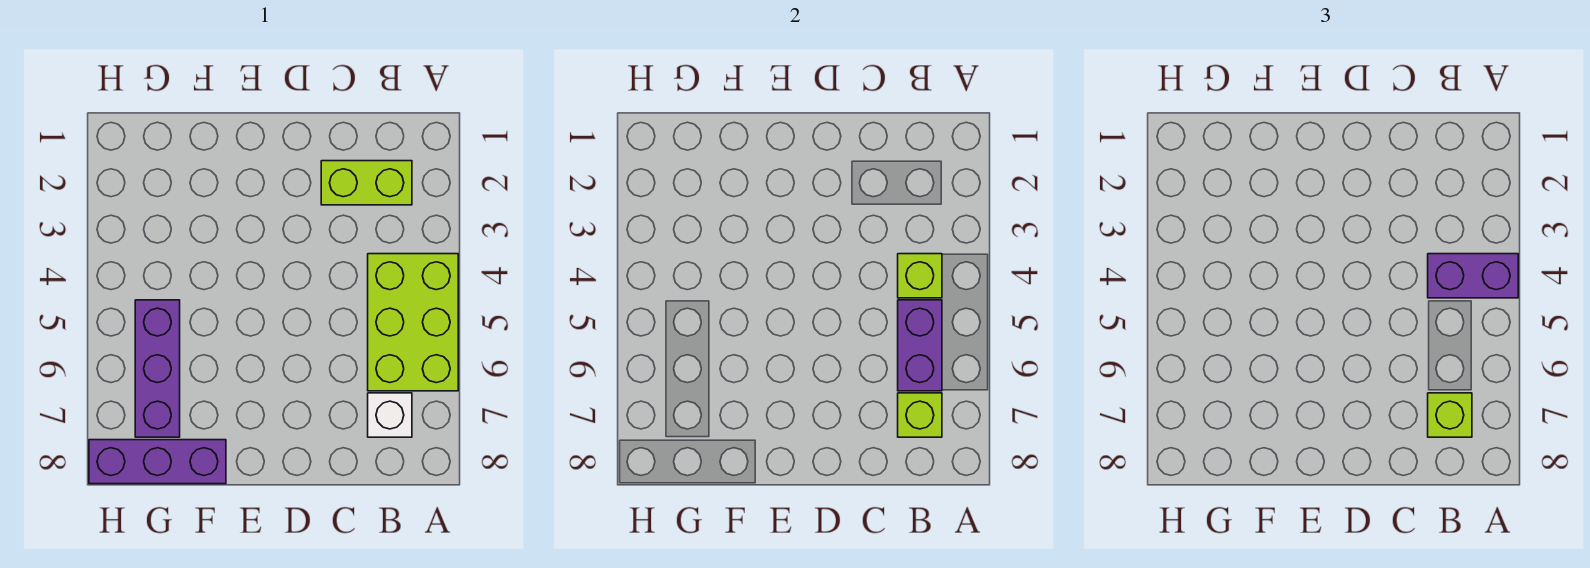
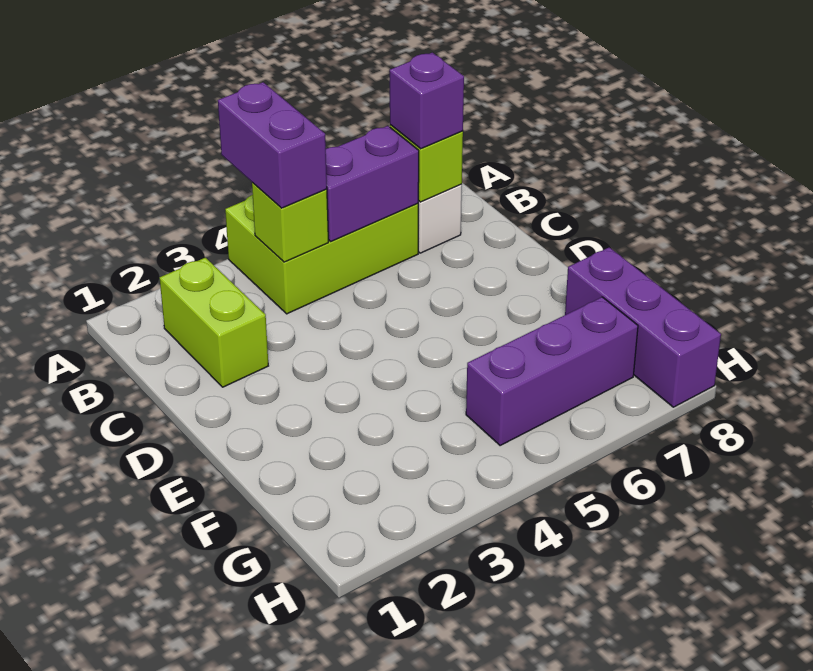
lime 1x1 brick [1428,393,1472,437] -> purple 1x1 brick [390,53,464,149]

